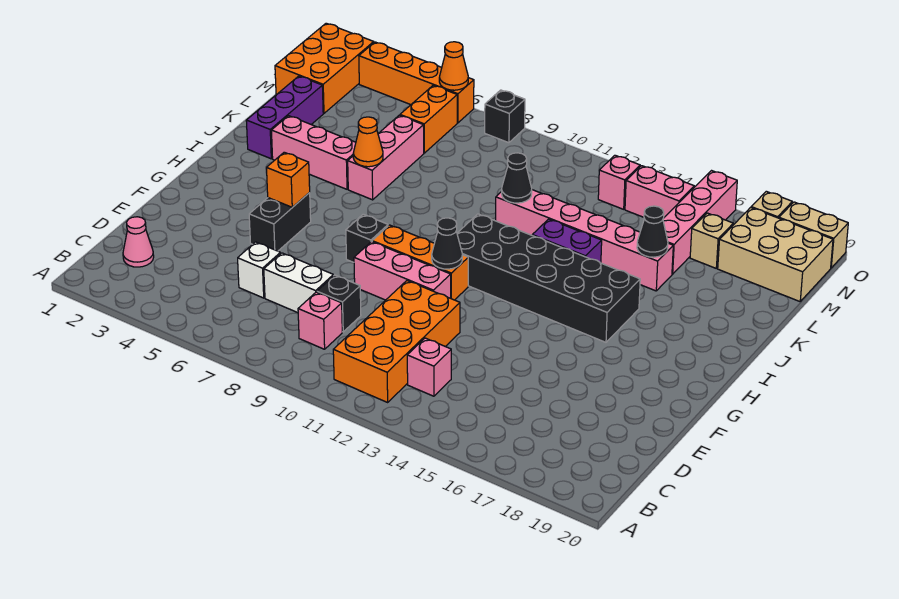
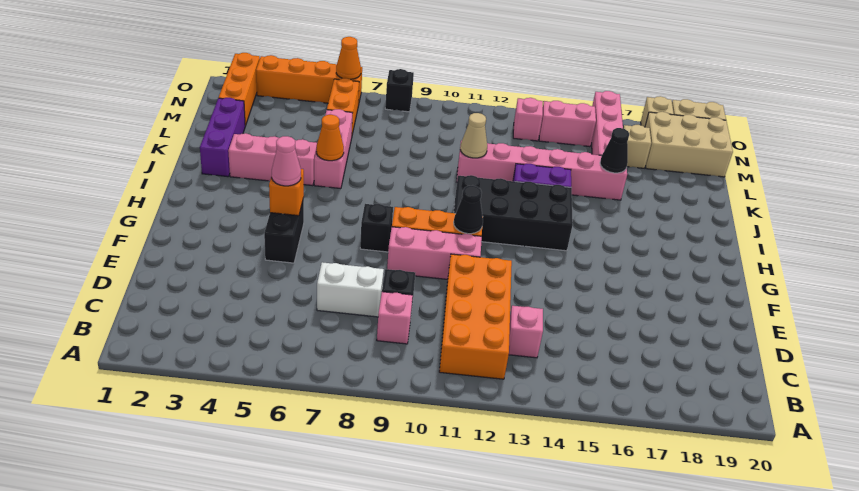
pink 1x1 cone [123,217,154,267] -> pink 1x1 cone moved to [272,136,301,186]
white 1x1 brick [238,242,280,298] -> none
black 2x6 brick [457,214,640,342] -> black 2x4 brick [454,175,573,251]
black 1x1 cone [502,153,532,203] -> tan 1x1 cone [460,113,487,158]
orange 2x3 brick [275,23,374,113] -> orange 1x3 brick [219,53,260,126]

